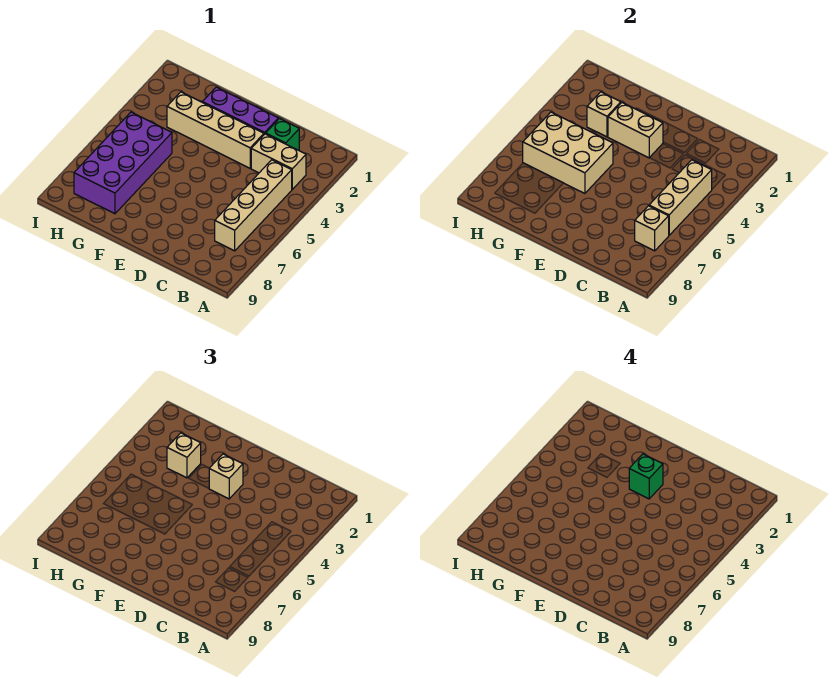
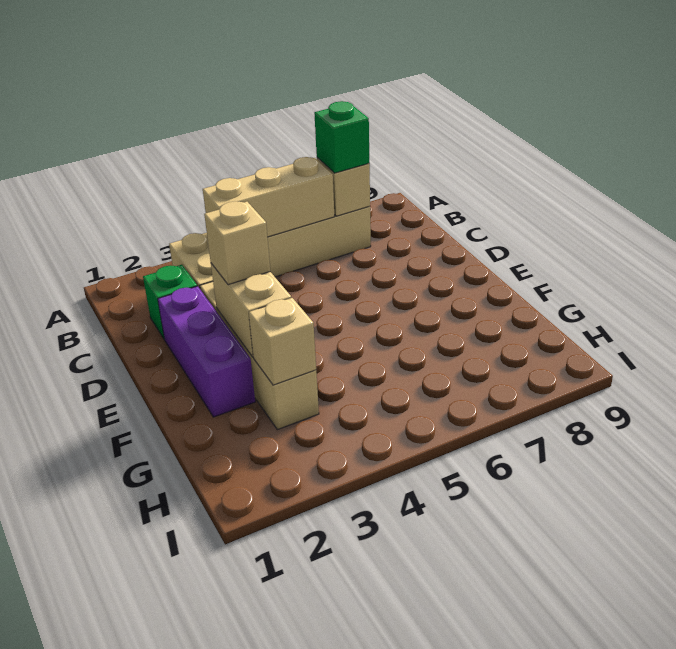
green 1x1 brick [629,454,663,499] -> green 1x1 brick moved to [314,101,369,173]
tan 2x3 brick [523,112,613,193] -> none
tan 1x1 brick [167,433,201,478] -> none
purple 2x4 brick [74,112,172,214] -> none

